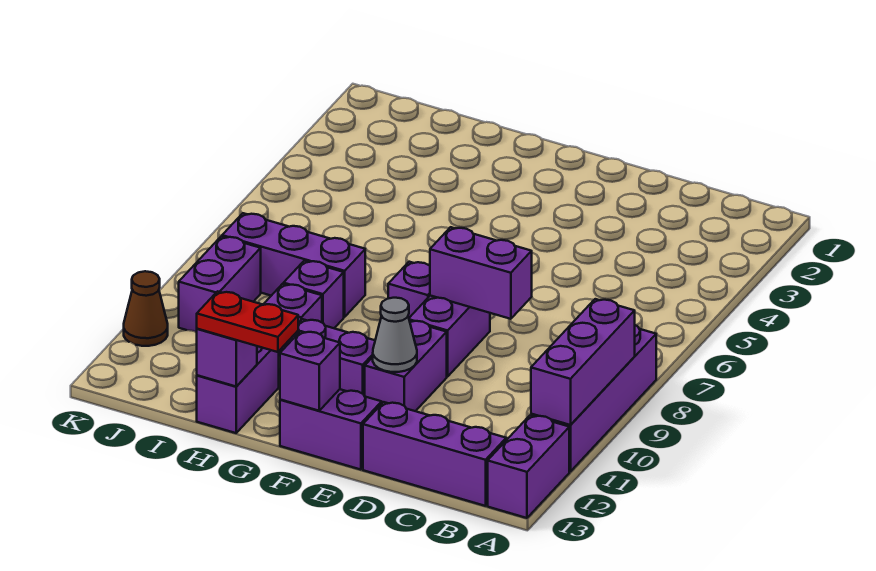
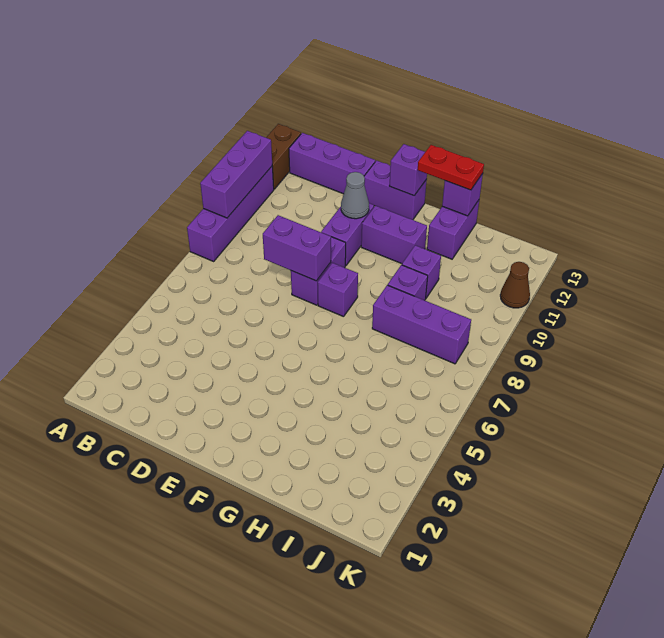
purple 1x2 brick [488,415,569,518] -> brown 1x2 brick [266,124,301,189]
purple 1x2 brick [179,236,261,332] -> none

